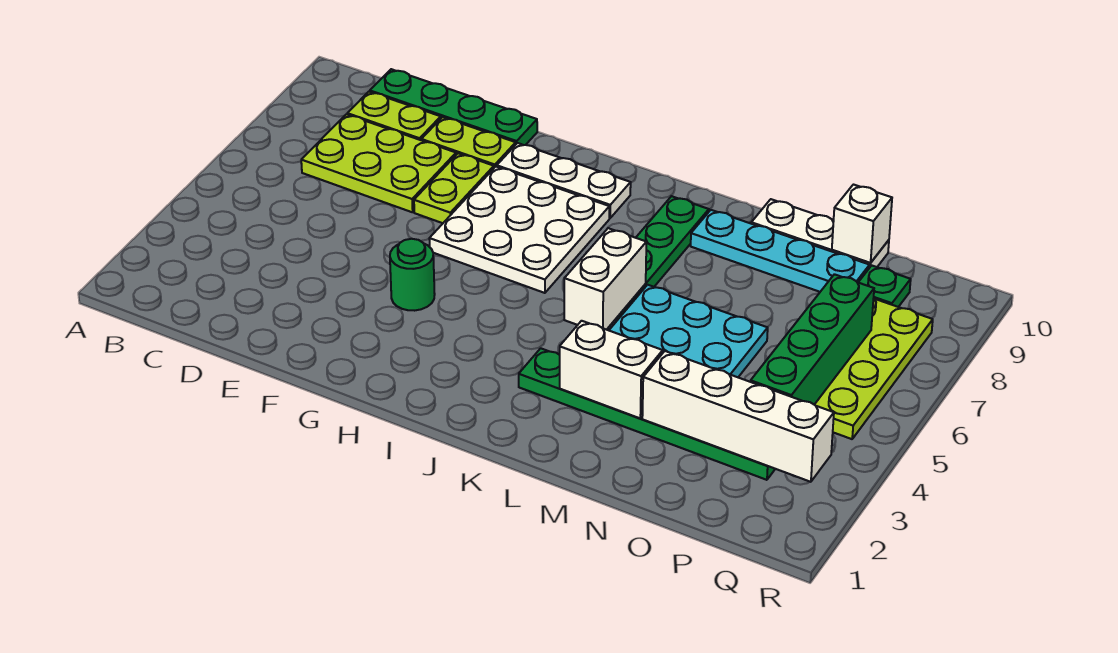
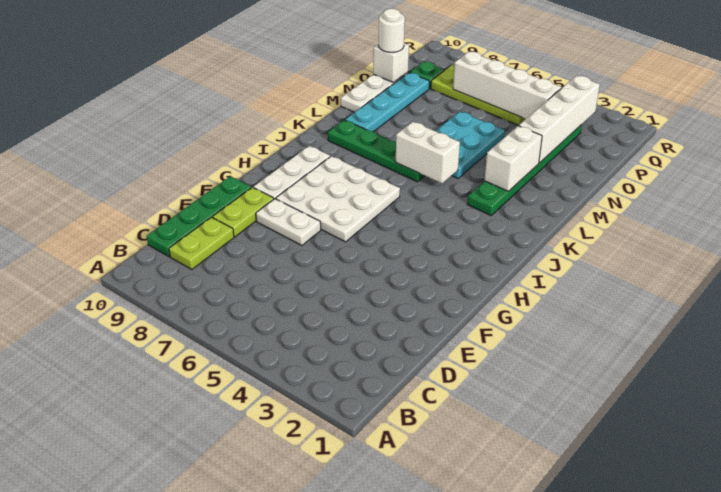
lime 2x3 plate [301,114,456,212] -> none
lime 1x2 plate [414,153,494,223] -> white 1x2 plate [256,199,321,245]
green 1x1 round brick [390,239,435,311] -> none
none -> white 1x1 round brick [379,9,405,52]
green 1x4 brick [751,274,874,405] -> white 1x4 brick [453,51,561,119]

